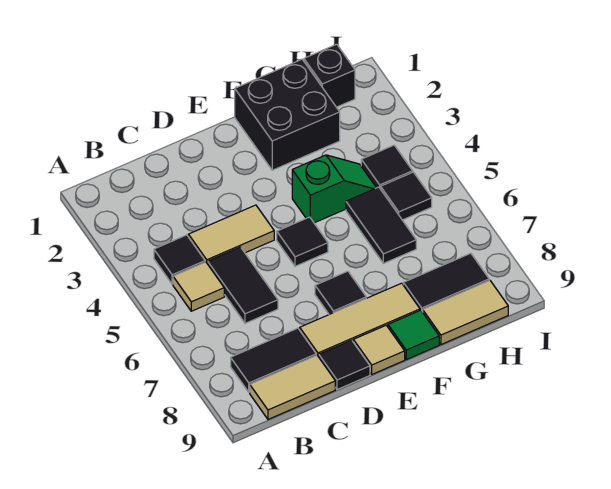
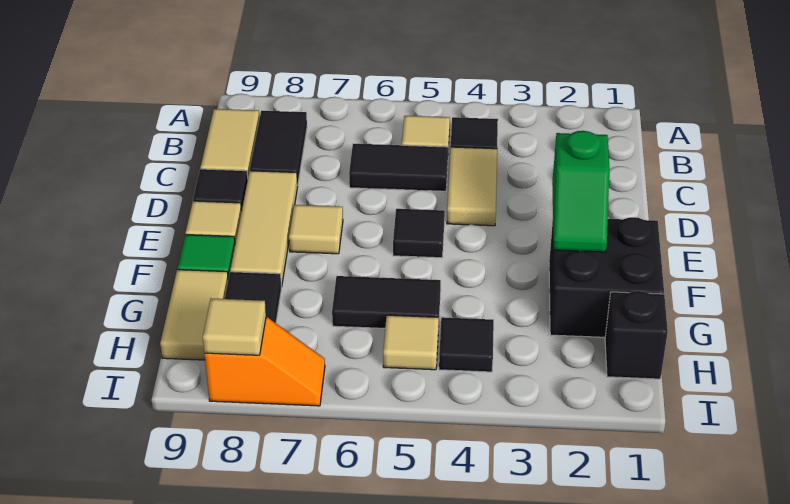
black 1x1 tile [315,271,366,314] -> tan 1x1 tile [289,205,343,254]
green 1x2 slope [292,155,376,223] -> green 1x2 slope moved to [552,131,609,252]
black 1x1 tile [381,172,432,220] -> tan 1x1 tile [383,315,439,370]
none -> orange 1x2 slope [204,317,325,406]
none -> tan 1x1 tile [203,299,266,355]

